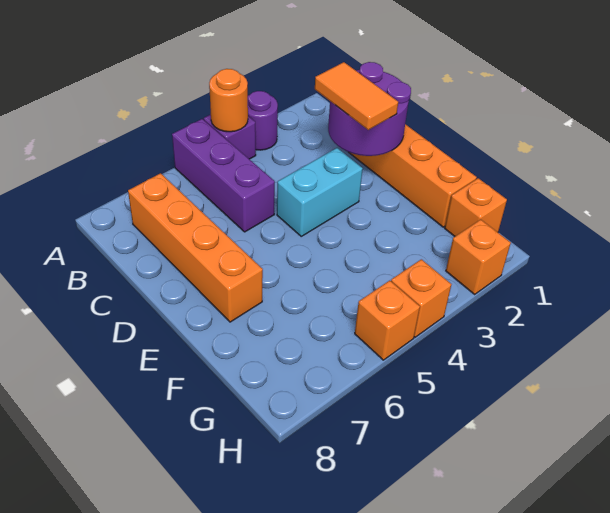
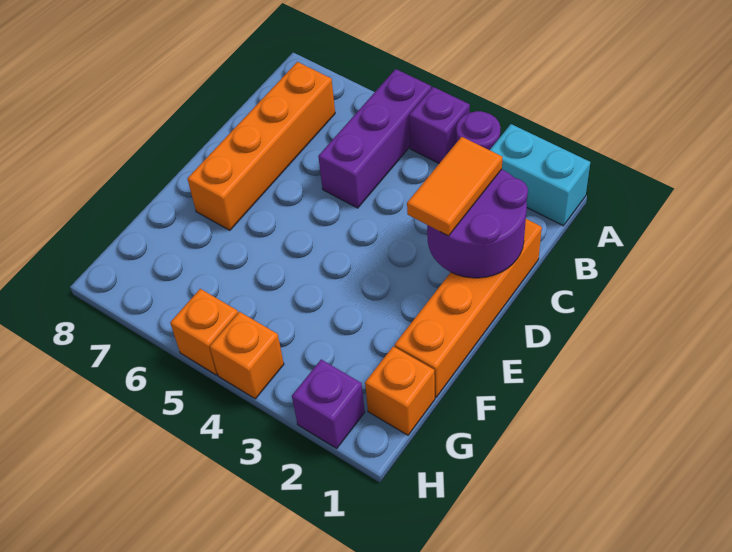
orange 1x1 round brick [209,69,248,132] -> none
cyan 1x2 brick [277,148,363,236] -> cyan 1x2 brick moved to [490,124,590,226]
orange 1x1 brick [446,219,511,294] -> purple 1x1 brick [292,360,365,448]

